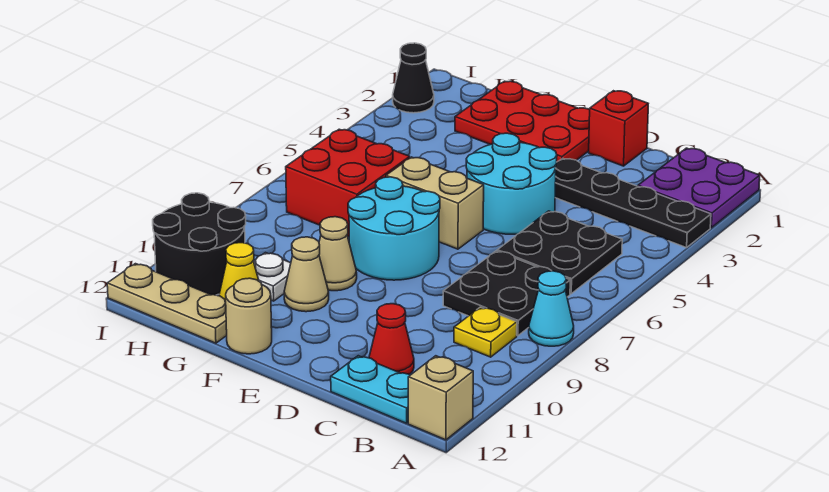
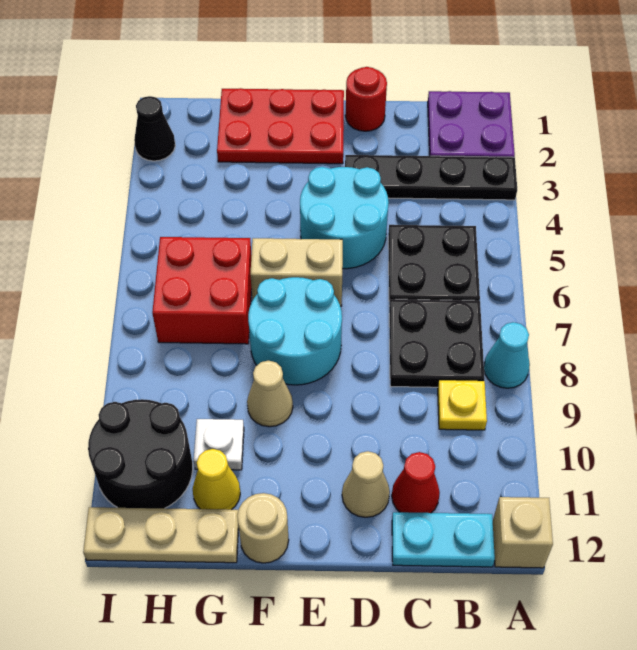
red 1x1 brick [589,91,648,166] -> red 1x1 round brick [345,67,387,131]
tan 1x1 cone [284,237,329,312] -> tan 1x1 cone moved to [342,451,390,517]

